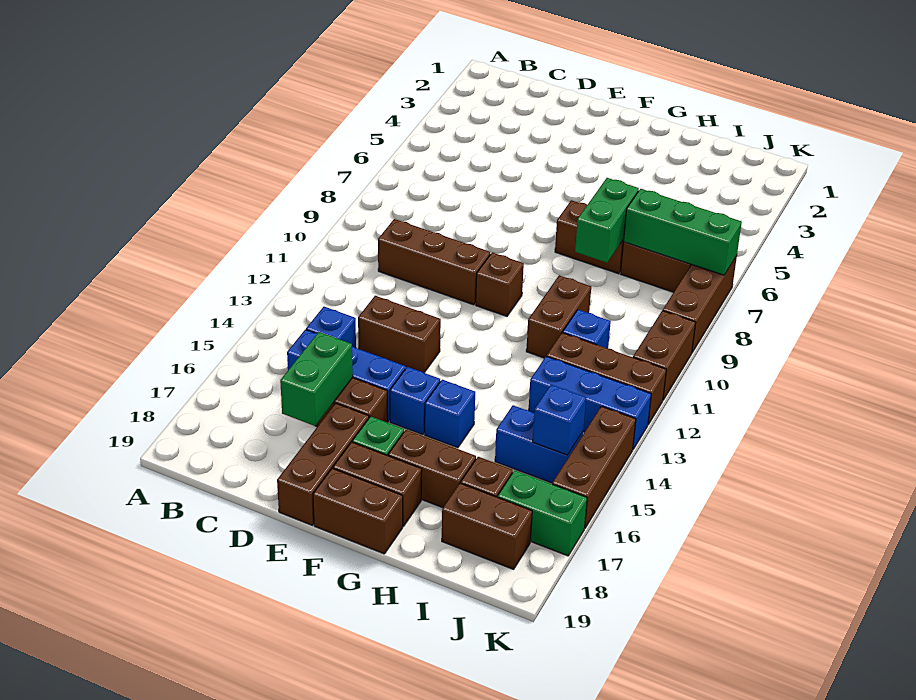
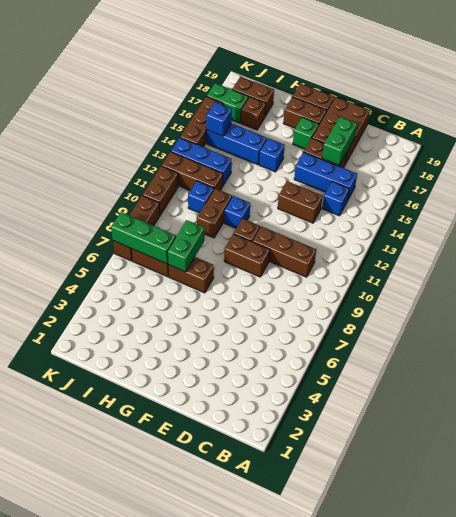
brown 1x3 brick [277,403,369,525] -> brown 2x3 brick [312,97,370,164]
blue 1x1 brick [390,367,440,435] -> blue 1x1 brick moved to [224,196,250,228]
brown 1x2 brick [388,430,476,508] -> brown 1x2 brick moved to [224,234,270,277]
blue 1x2 brick [495,405,583,483] -> blue 1x3 brick [206,123,267,165]

